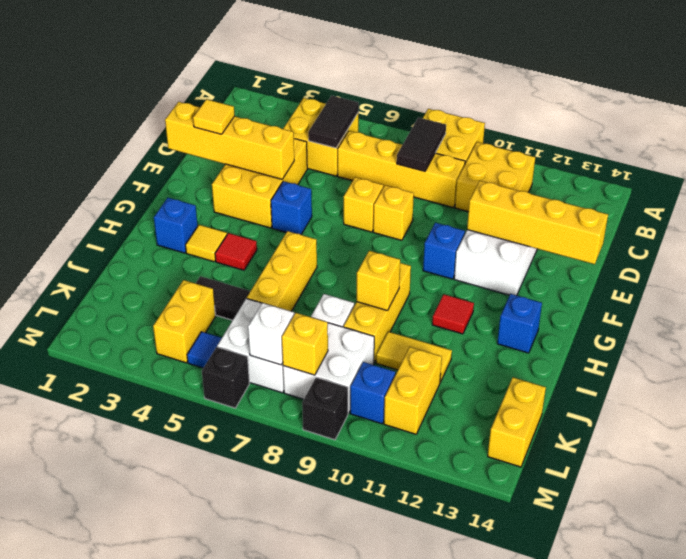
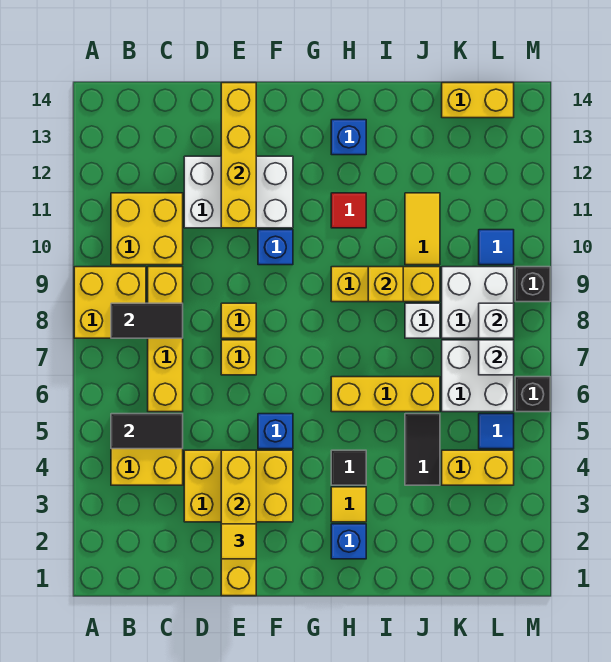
red 1x1 tile [215,233,257,270] -> black 1x1 tile [331,450,366,485]
yellow 1x2 brick [384,347,442,434] -> none
yellow 1x1 brick [282,313,328,375] -> white 1x1 brick [479,303,514,338]
blue 1x1 brick [350,362,395,424] -> blue 1x1 tile [479,230,514,265]

